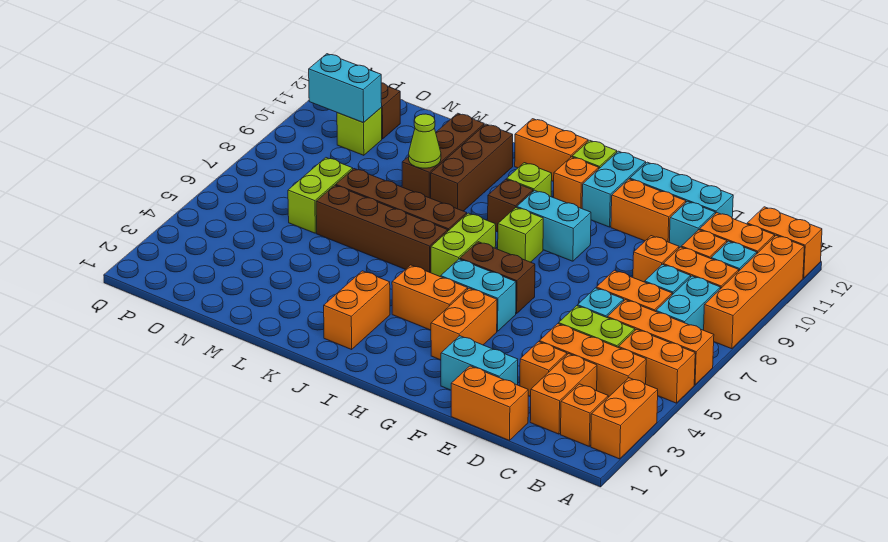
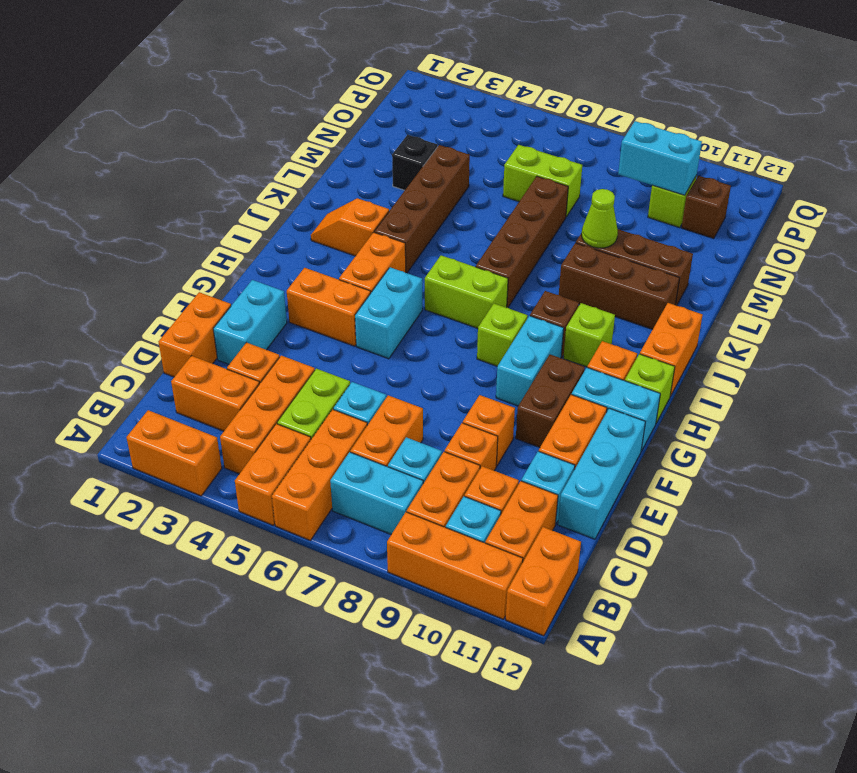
orange 1x4 brick [704,235,804,349] -> orange 1x3 brick [387,512,523,619]
orange 1x1 brick [561,384,608,446] -> orange 1x1 brick moved to [463,395,515,466]
brown 1x2 brick [460,242,535,314] -> brown 1x2 brick moved to [516,355,585,447]
orange 1x2 brick [324,271,390,349] -> orange 1x2 slope [311,198,389,256]
brown 1x4 brick [316,185,448,273] -> brown 1x4 brick moved to [374,145,470,273]
none -> black 1x1 brick [392,135,438,190]
cyan 1x2 brick [309,54,382,123] -> cyan 1x2 brick turned to [618,121,702,195]

